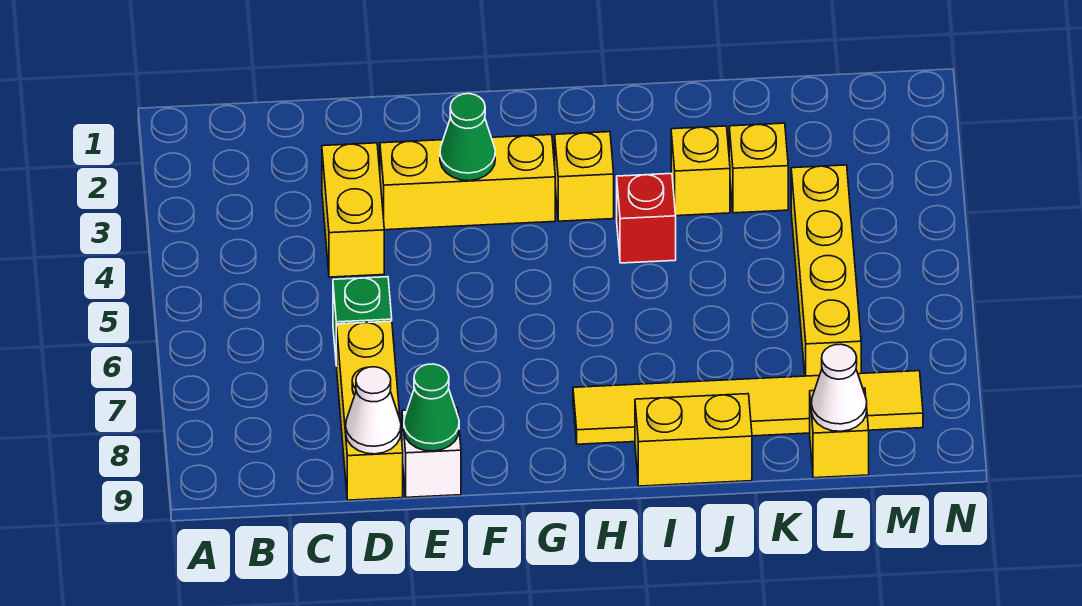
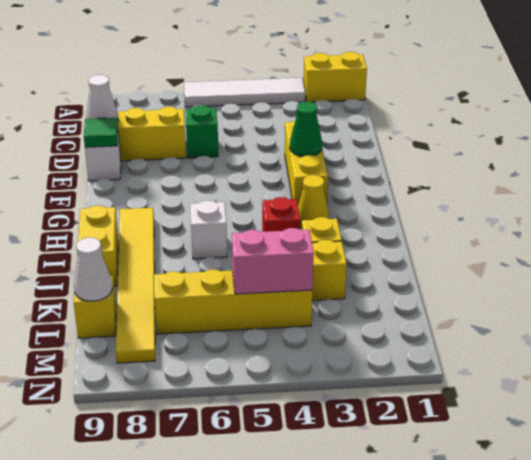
none -> white 1x4 tile [184,78,305,107]
yellow 1x2 brick [322,143,384,277] -> yellow 1x2 brick moved to [304,52,367,102]
green 1x1 cone [404,364,459,451] -> green 1x1 tile [84,118,118,147]
yellow 1x1 brick [555,132,614,221] -> yellow 1x1 cone [298,175,329,228]
none -> white 1x1 brick [190,200,227,259]
none -> pink 1x2 brick [232,228,314,294]

